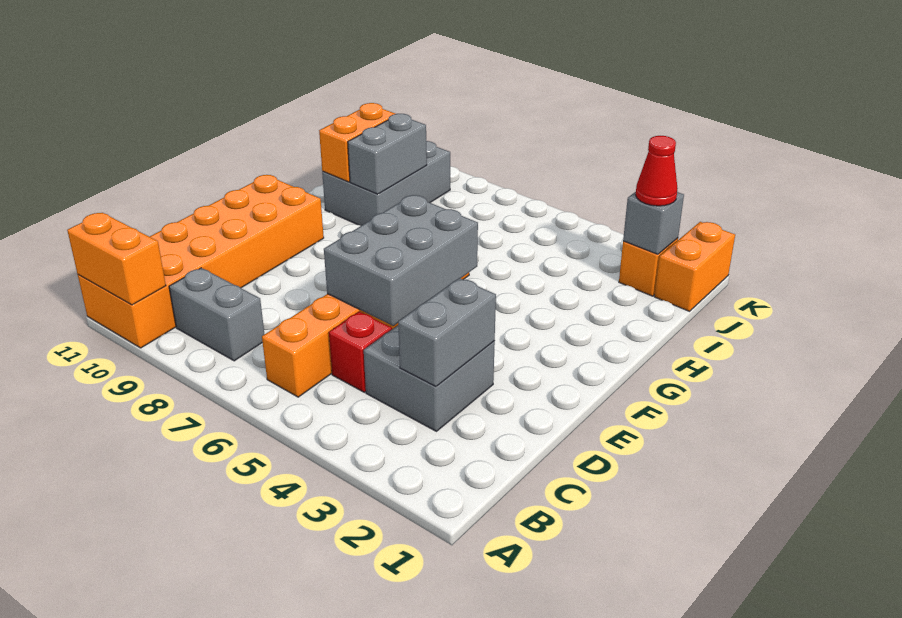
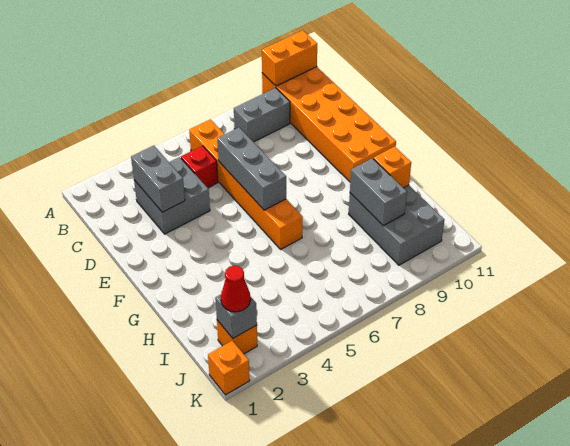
grey 2x3 brick [324,195,478,326] -> grey 1x3 brick [217,128,286,210]
orange 1x2 brick [319,103,395,182] -> orange 1x1 brick [373,147,411,188]
orange 1x2 brick [654,222,735,311] -> orange 1x1 brick [208,341,250,395]

